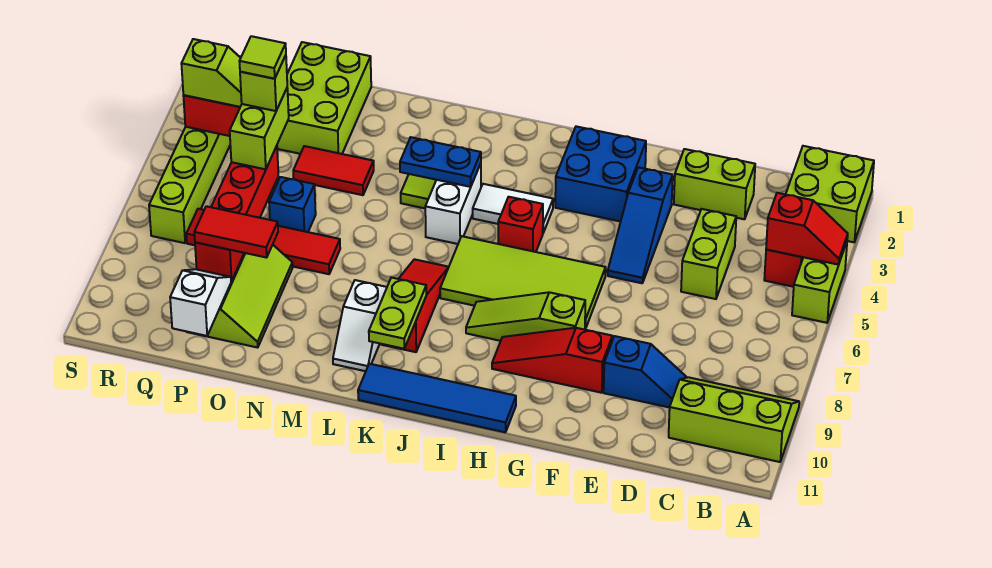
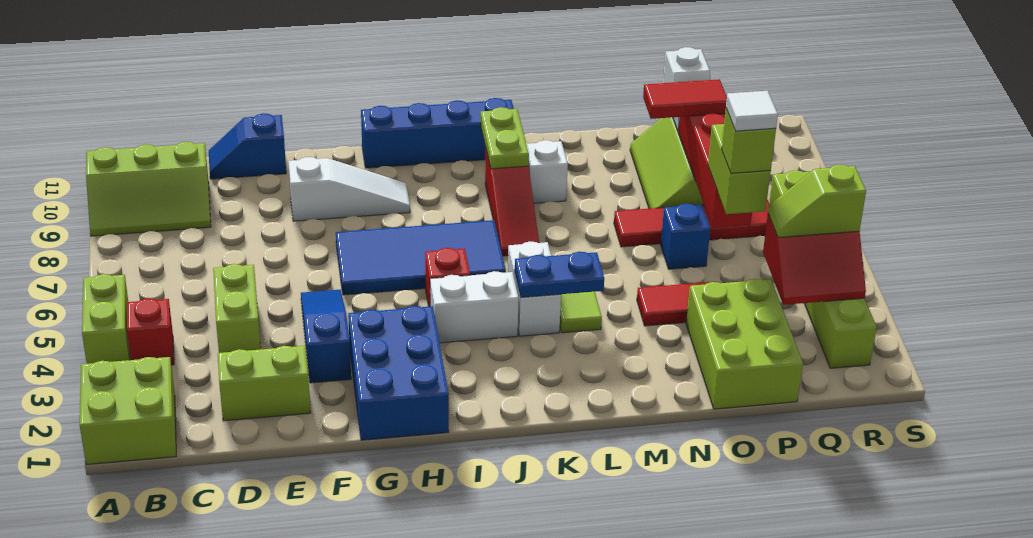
red 1x2 slope [766,193,848,265] -> none
blue 1x2 slope [604,336,686,408] -> blue 1x2 slope moved to [209,113,286,179]
red 1x3 slope [492,328,612,393] -> white 1x3 slope [288,157,410,221]
blue 2x2 brick [555,126,646,222] -> blue 2x3 brick [348,306,449,440]
lime 2x4 tile [440,236,606,329] -> blue 2x4 tile [336,220,506,295]
lime 1x3 slope [466,292,585,341] -> none
blue 1x4 tile [358,364,516,432] -> blue 1x4 brick [361,98,514,168]
white 1x2 tile [473,184,553,233] -> white 1x2 brick [430,271,519,343]
lime 1x1 tile [239,36,286,79] -> white 1x1 tile [726,91,778,131]

